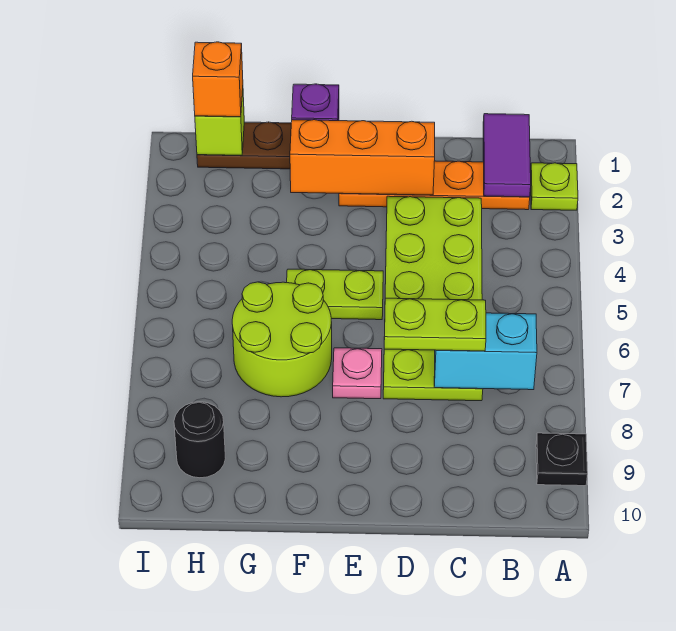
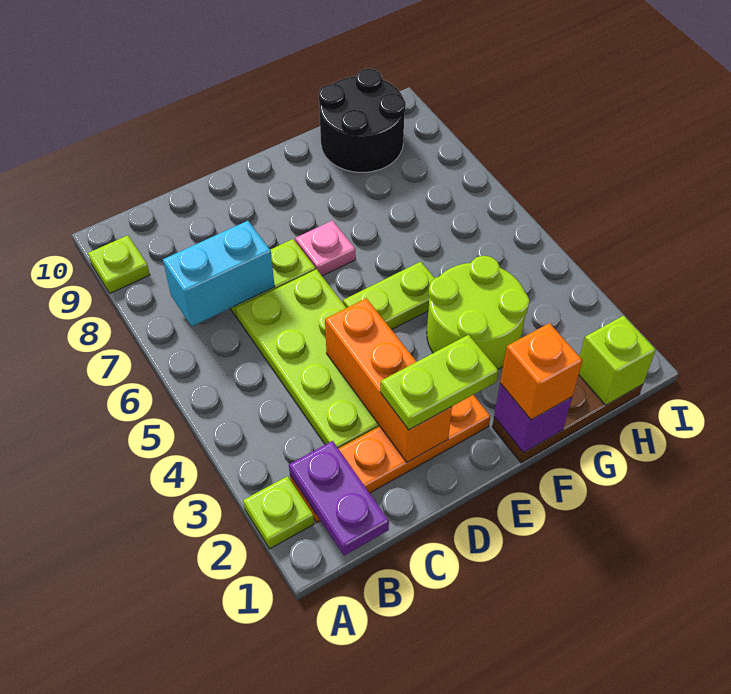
black 1x1 plate [536,433,588,486] -> lime 1x1 plate [88,235,150,293]
purple 1x2 tile [483,114,531,197] -> purple 1x2 plate [289,441,389,556]
lime 1x2 plate [384,298,486,351] -> lime 1x2 plate moved to [380,335,498,430]
orange 1x3 brick [290,120,435,195] -> orange 1x3 brick turned to [325,298,452,462]
lime 2x2 round brick [232,282,332,397] -> lime 2x2 round brick moved to [427,256,529,369]
orange 1x1 brick [193,42,243,117] -> orange 1x1 brick moved to [500,323,583,420]
black 1x1 round brick [174,402,225,478] -> black 2x2 round brick [319,68,406,172]

